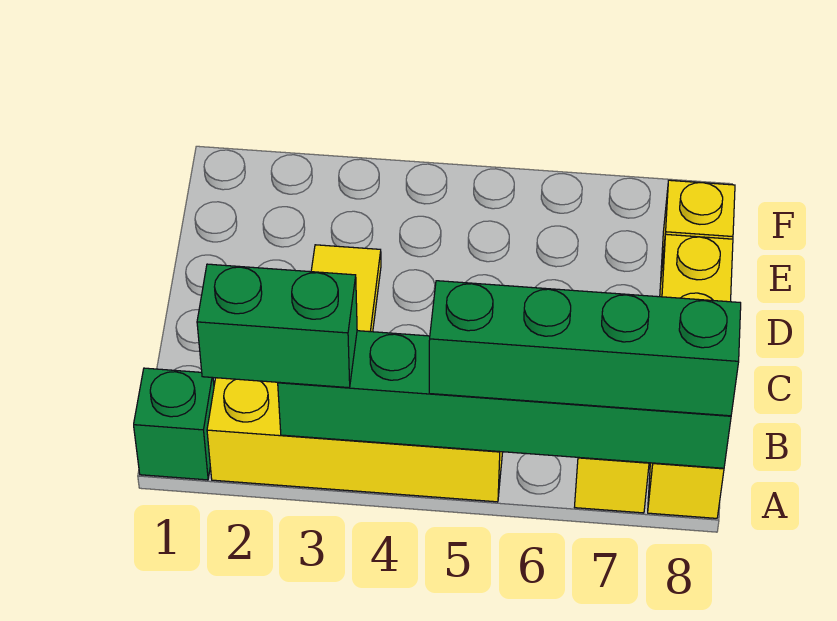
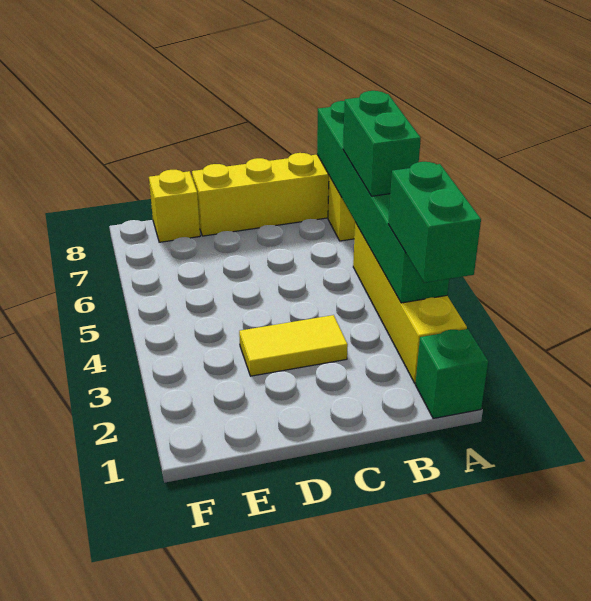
green 1x4 brick [429,281,741,416] -> green 1x2 brick [343,91,421,196]

